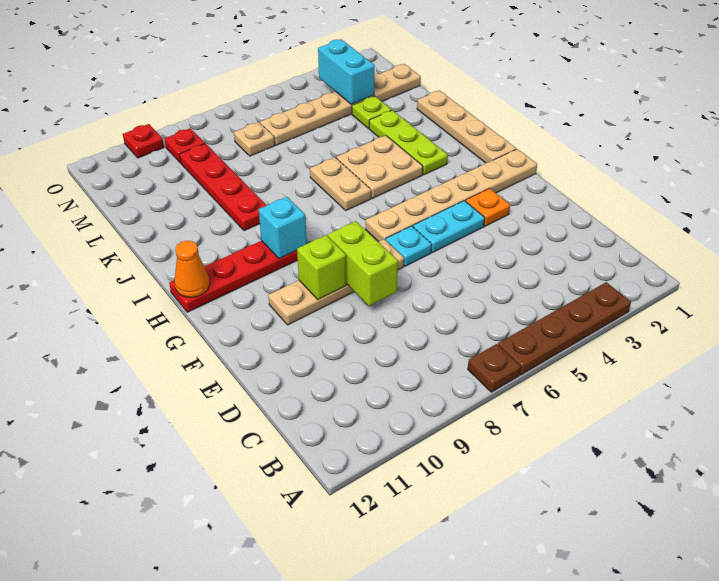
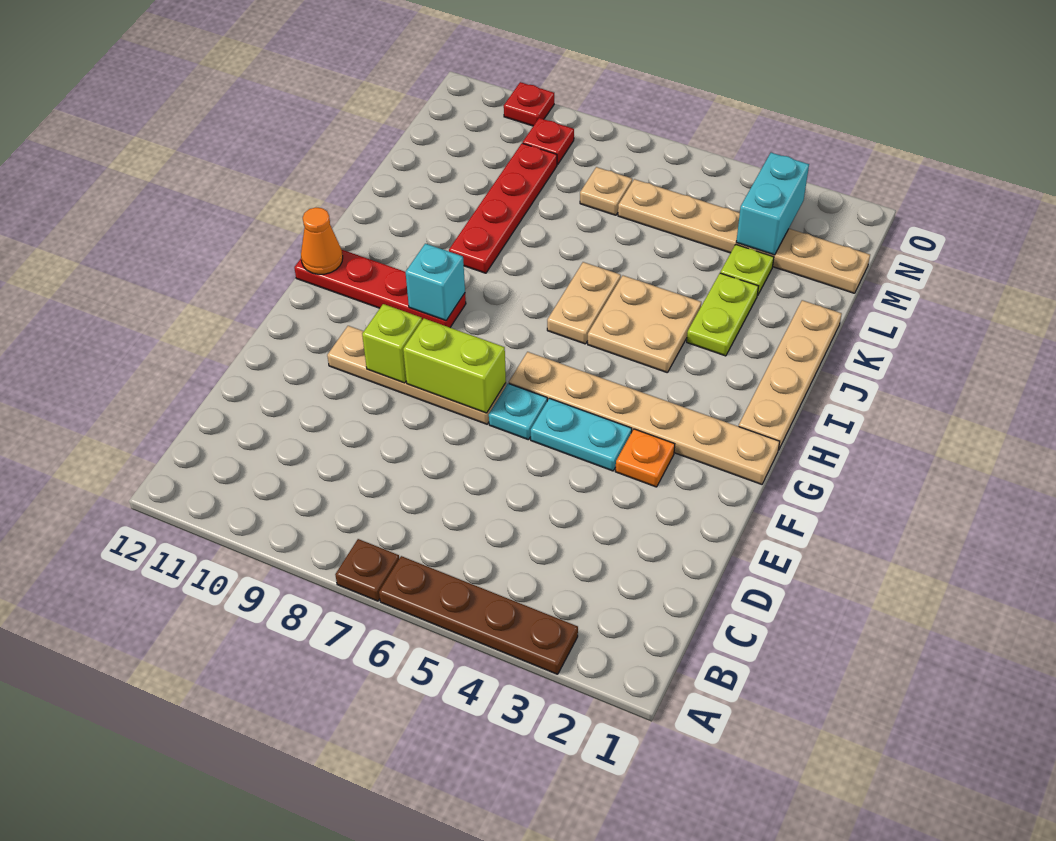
lime 1x2 brick [328,221,398,306] -> lime 1x2 brick turned to [403,319,506,413]
lime 1x3 plate [369,110,448,175] -> lime 1x2 plate [687,273,758,356]

